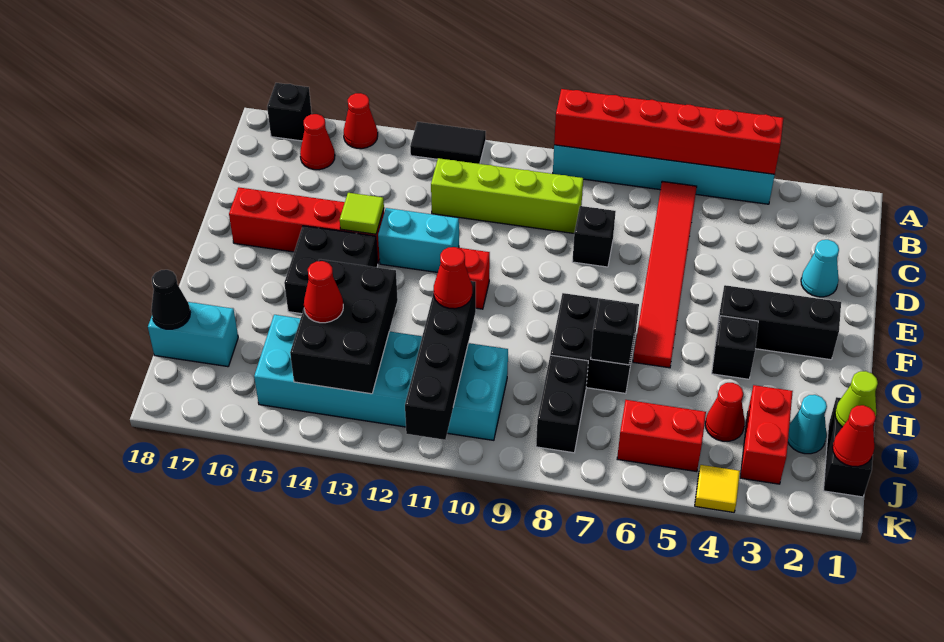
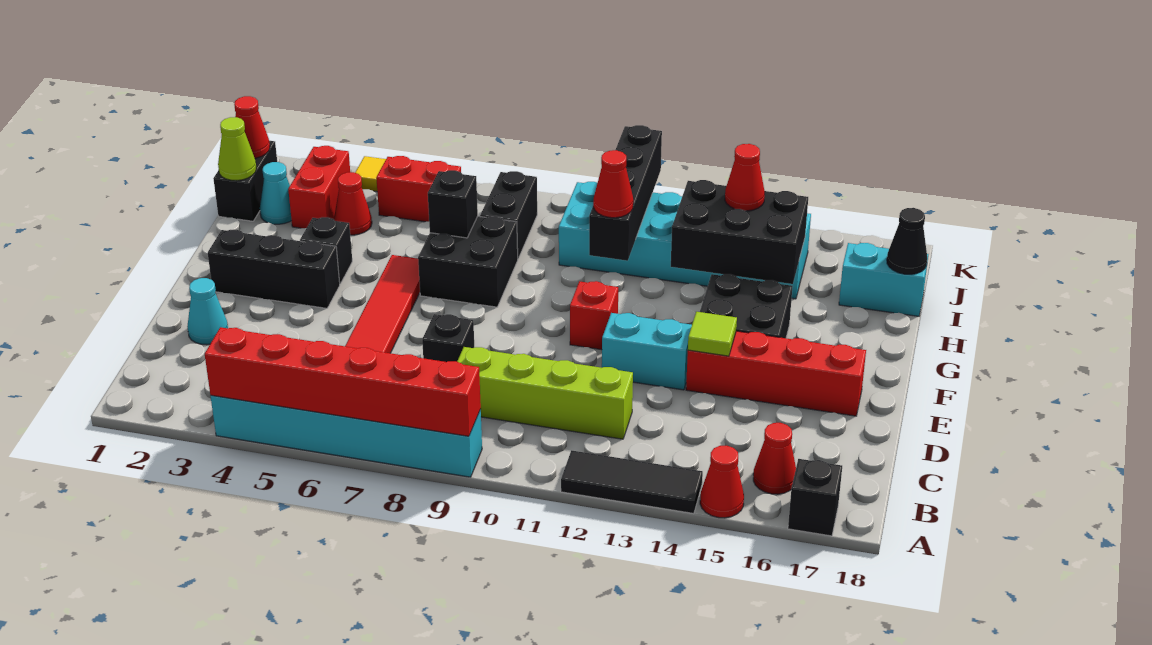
black 1x2 tile [410,122,486,164] -> black 1x3 tile [561,450,703,514]
black 2x3 brick [290,259,398,394] -> black 2x3 brick turned to [671,180,808,284]

